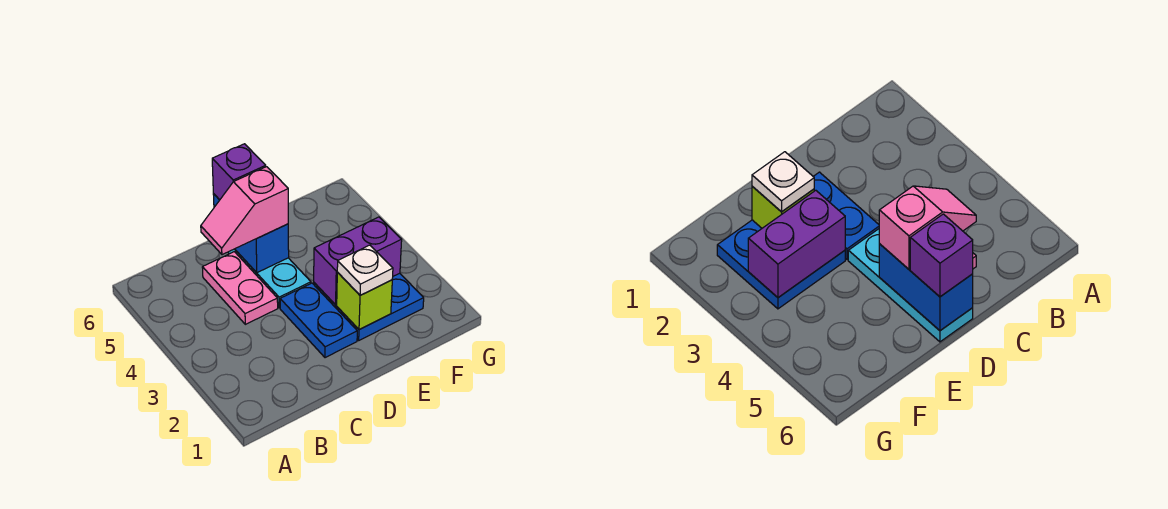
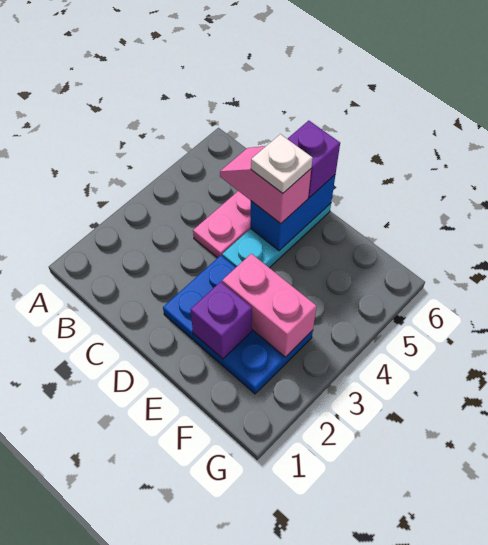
lime 1x1 brick [337,273,392,330] -> purple 1x1 brick [190,282,252,359]
white 1x1 plate [337,245,393,295] -> white 1x1 plate moved to [251,134,313,193]
purple 1x2 brick [314,217,402,305] -> pink 1x2 brick [222,254,317,357]

